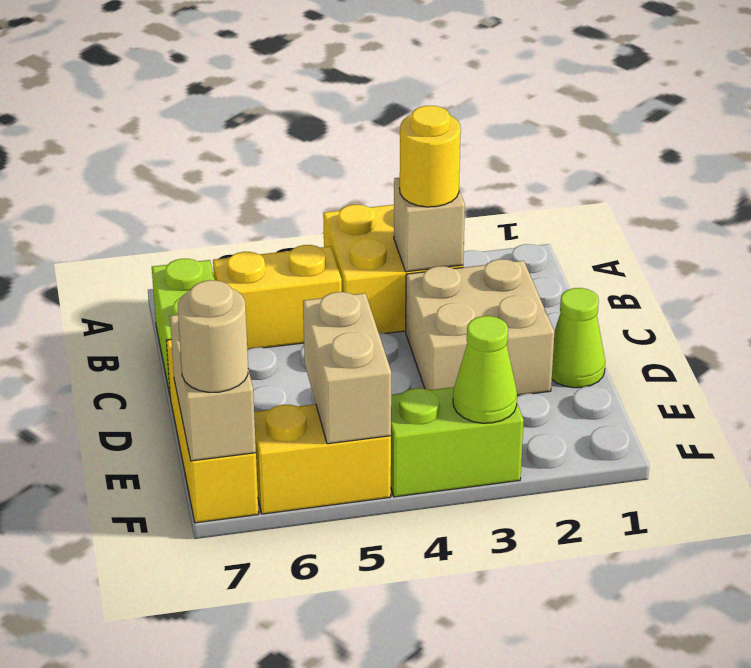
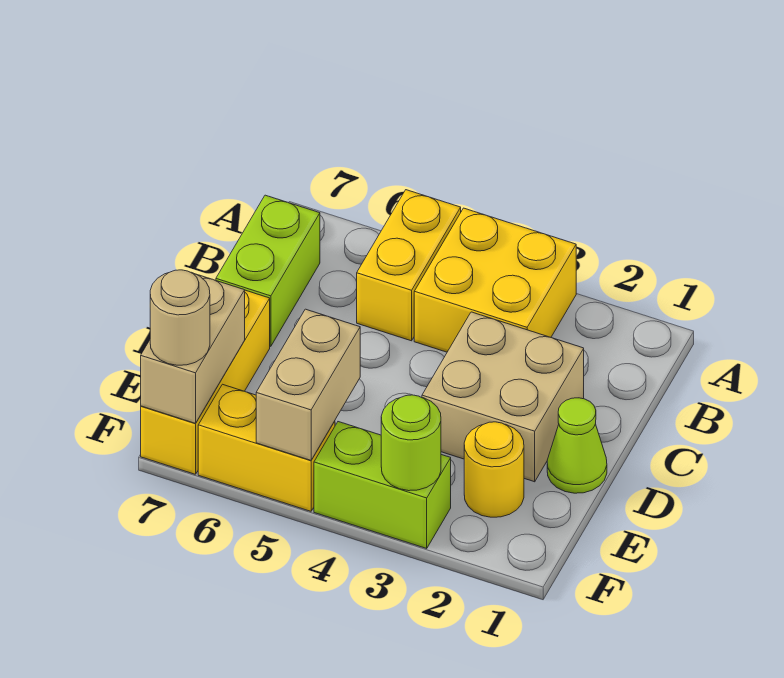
tan 1x1 brick [394,178,465,272] -> none
yellow 1x1 round brick [400,106,461,207] -> yellow 1x1 round brick moved to [464,422,524,517]
yellow 1x2 brick [213,245,342,350] -> yellow 1x2 brick turned to [357,190,461,341]
lime 1x1 cone [453,316,517,423] -> lime 1x1 round brick [381,395,441,491]

